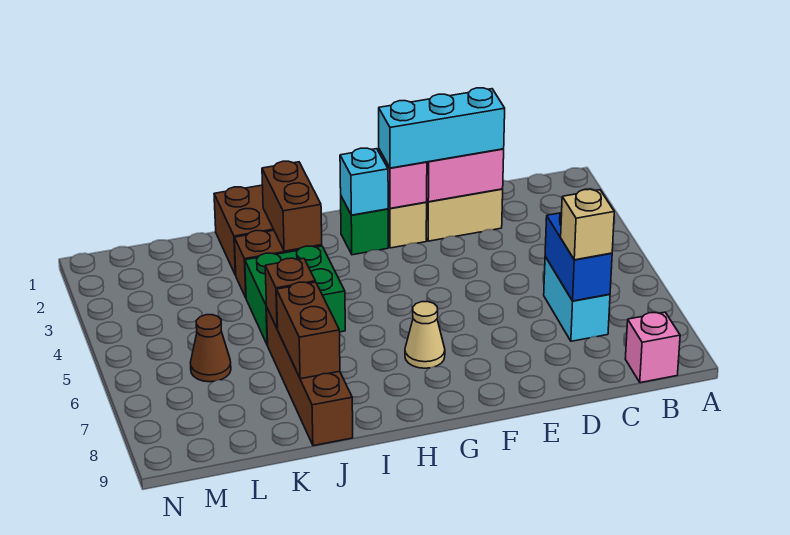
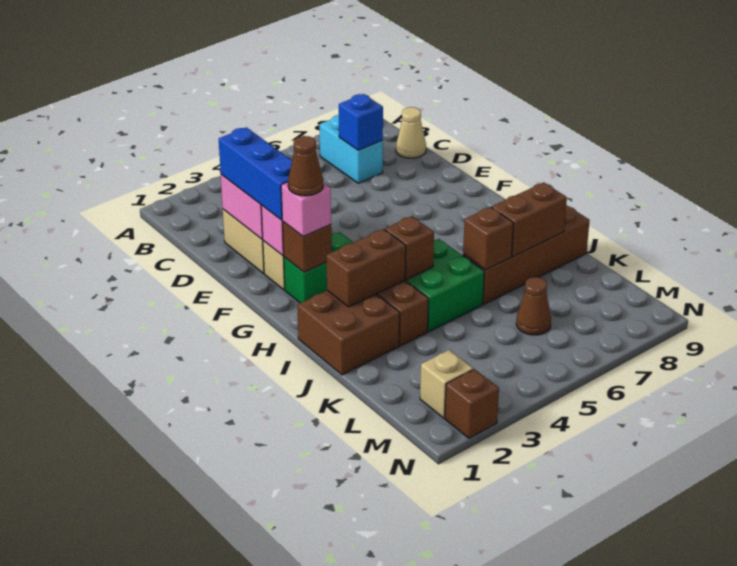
pink 1x1 brick [625,312,680,383] -> pink 1x1 brick moved to [281,182,331,236]
cyan 1x2 brick [544,257,610,341] -> cyan 1x2 brick turned to [320,115,383,183]
blue 1x2 brick [545,212,612,301] -> blue 1x1 brick [339,94,383,150]
tan 1x1 brick [561,189,614,260] -> tan 1x1 brick moved to [420,350,473,418]
cyan 1x3 brick [379,88,505,168] -> blue 1x3 brick [219,127,292,220]
green 1x1 brick [341,197,388,255] -> green 1x2 brick [284,232,353,303]
cyan 1x1 brick [340,148,388,215] -> brown 1x1 brick [283,222,332,272]
none -> brown 1x1 cone [288,136,323,196]
tan 1x1 cone [405,302,445,368] -> tan 1x1 cone moved to [396,107,426,158]
none -> brown 1x1 brick [385,216,434,279]
none -> brown 1x1 brick [445,369,499,438]

